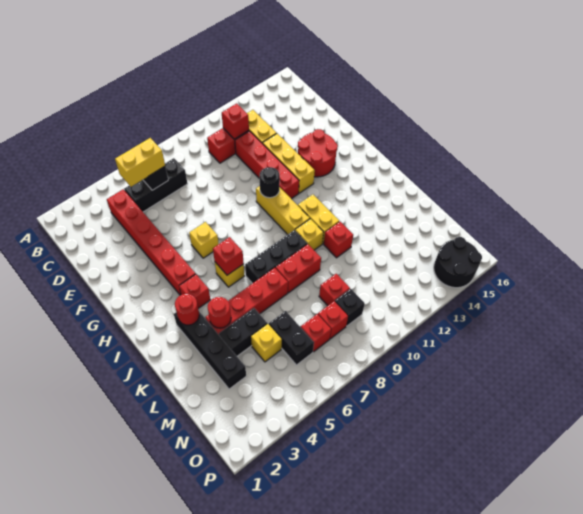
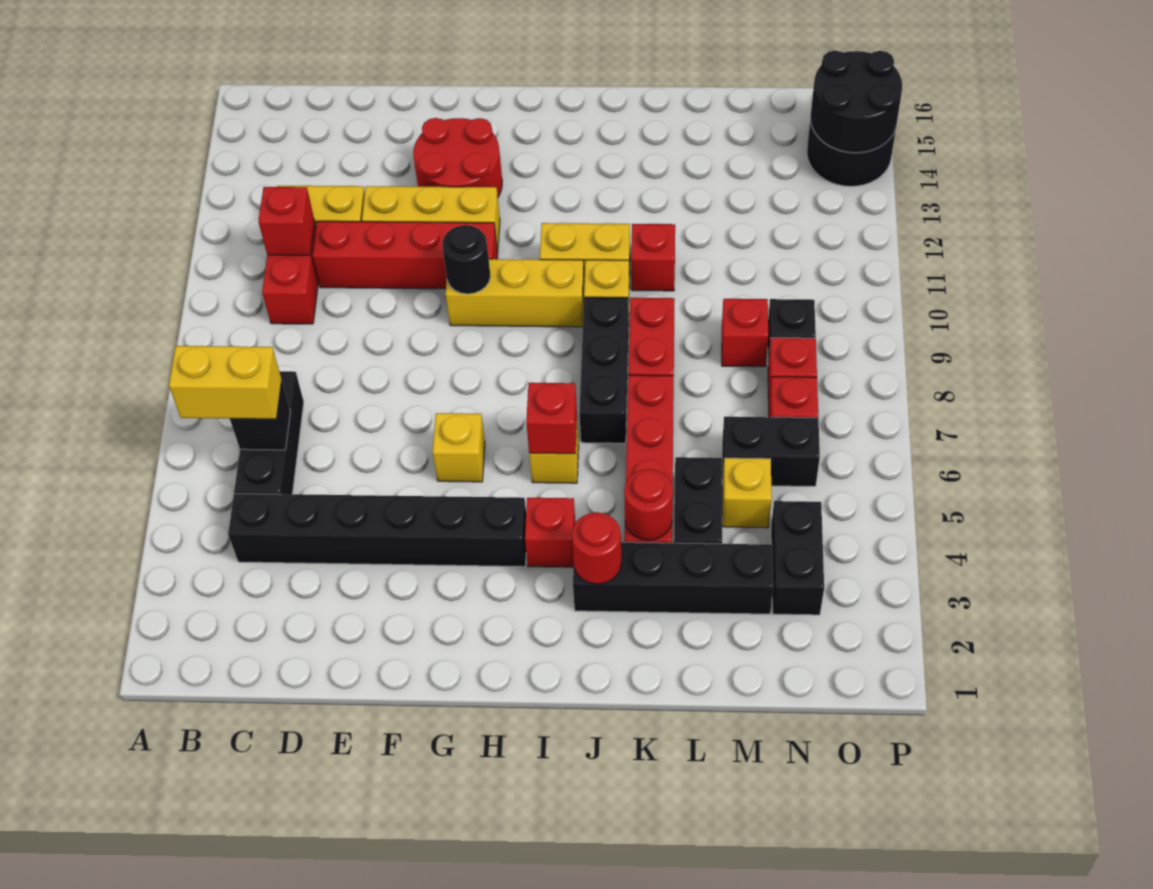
red 1x6 brick [107,190,196,295] -> black 1x6 brick [228,494,526,567]
yellow 1x2 brick [115,138,165,187] -> yellow 1x2 brick turned to [169,346,282,419]
none -> black 1x2 brick [771,501,824,615]
none -> black 2x2 round brick [810,50,902,153]

